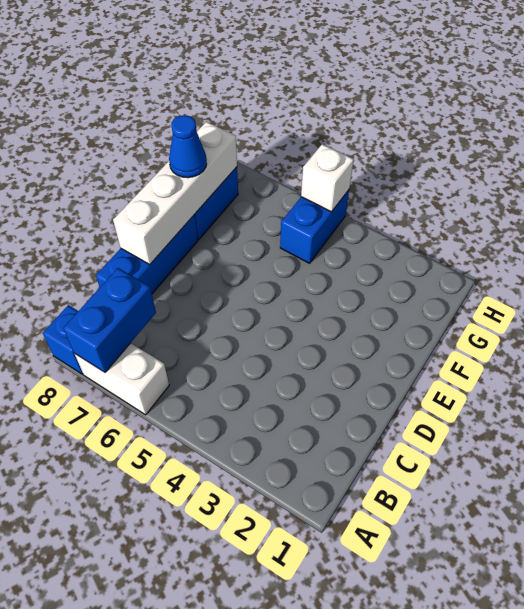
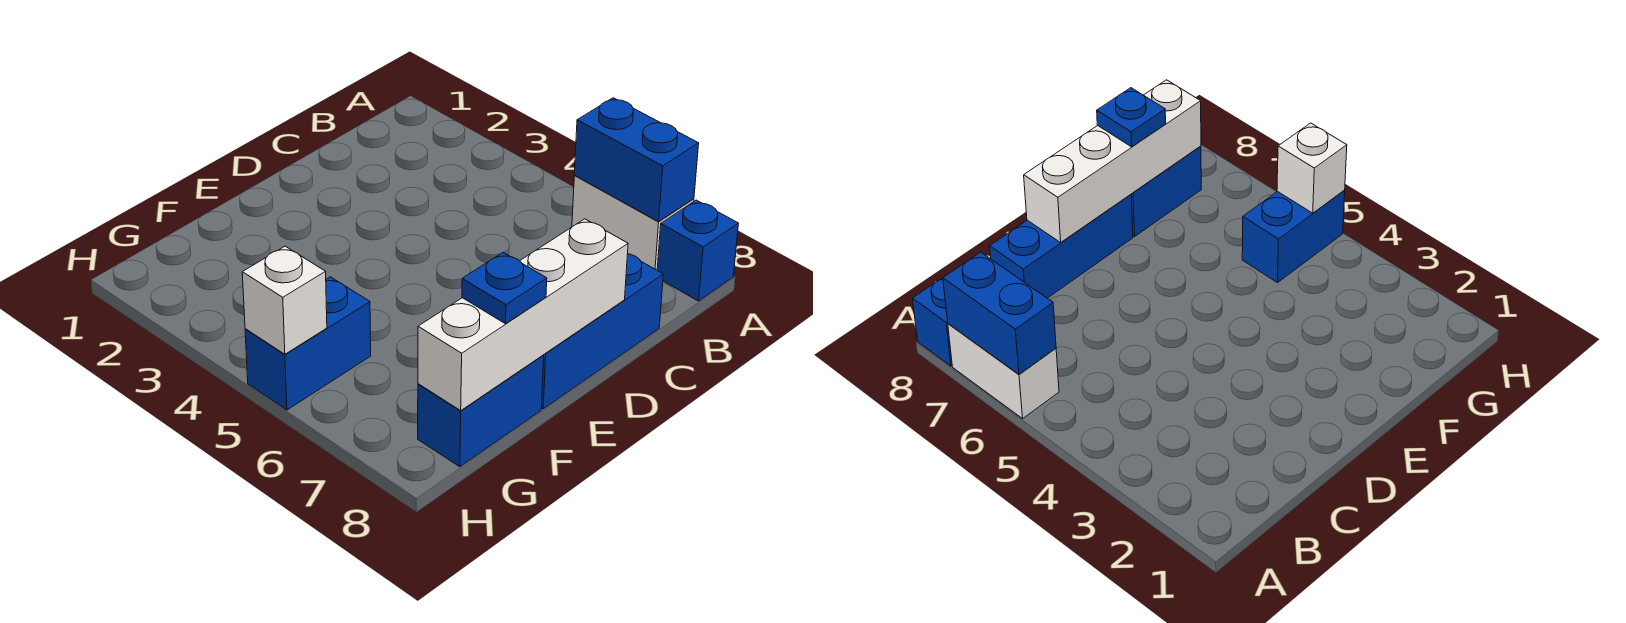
blue 1x2 brick [63,268,156,372] -> blue 1x2 brick turned to [574,98,699,221]
blue 1x1 cone [169,115,207,178] -> blue 1x1 plate [462,253,547,324]

